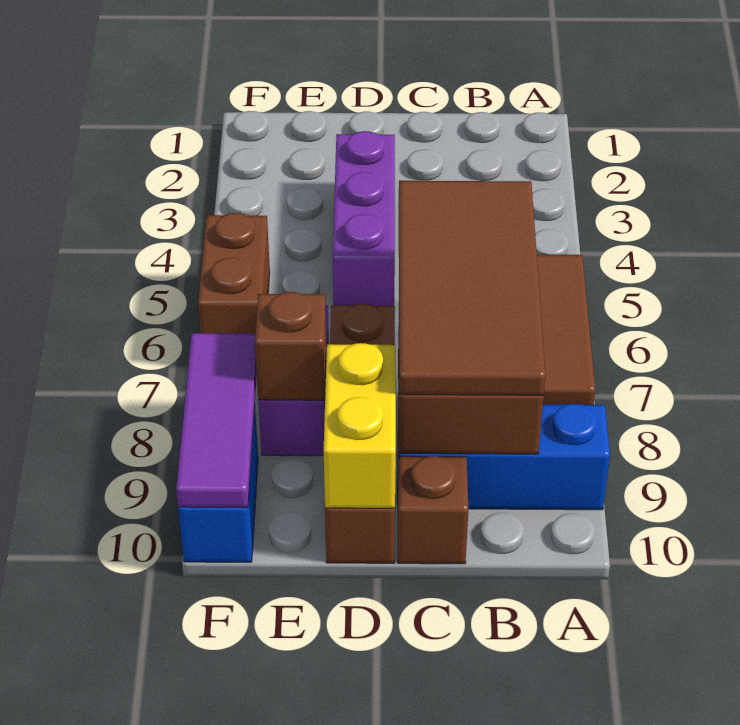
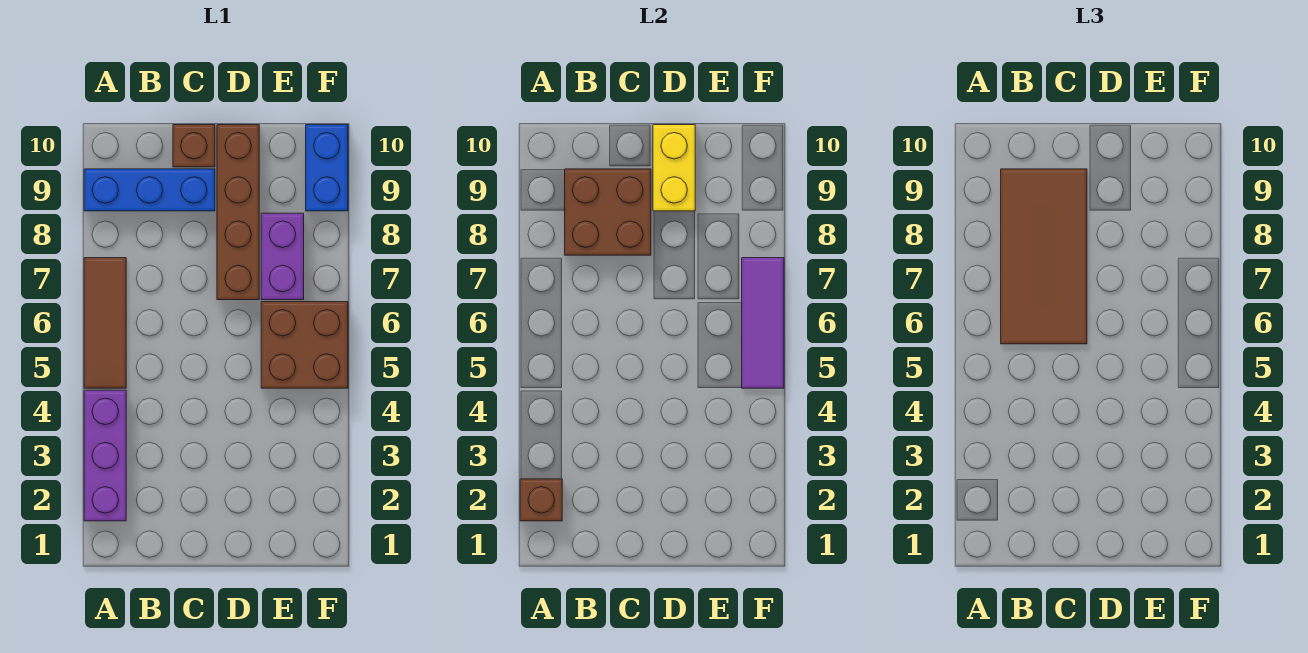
purple 1x3 brick [333,131,395,306] -> purple 1x3 brick moved to [84,390,126,521]
brown 1x1 brick [255,292,326,400] -> brown 1x1 brick moved to [520,479,562,521]
brown 1x2 brick [198,213,270,334] -> brown 2x2 brick [261,302,348,388]
purple 1x3 tile [176,333,257,508] -> purple 1x3 tile moved to [742,258,784,388]

